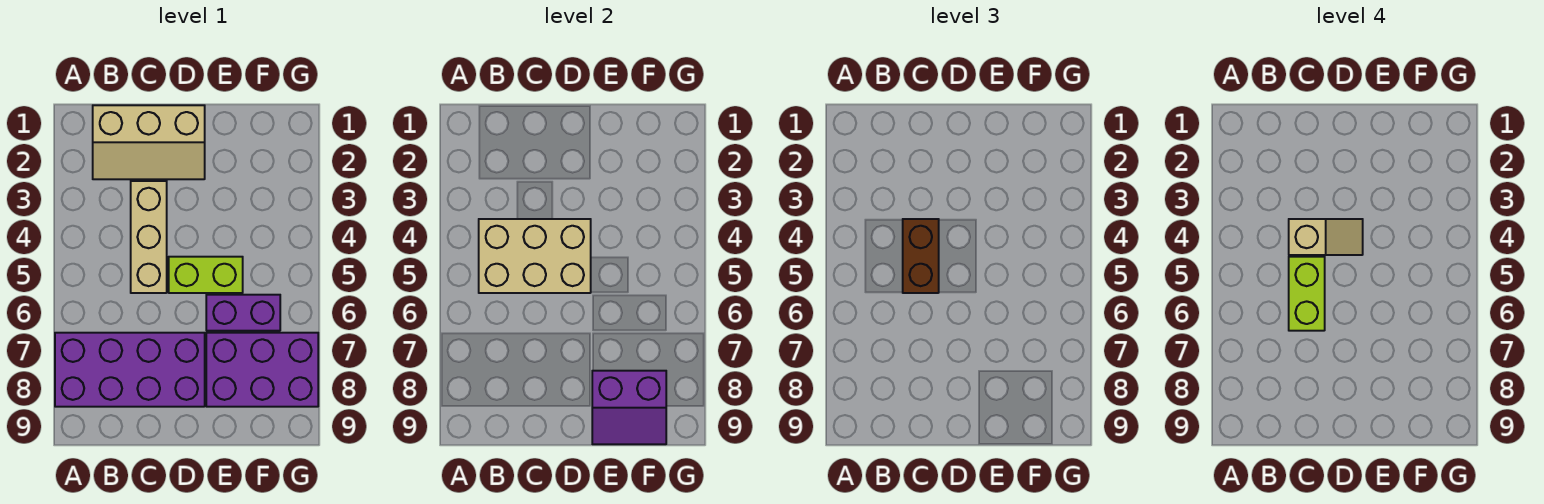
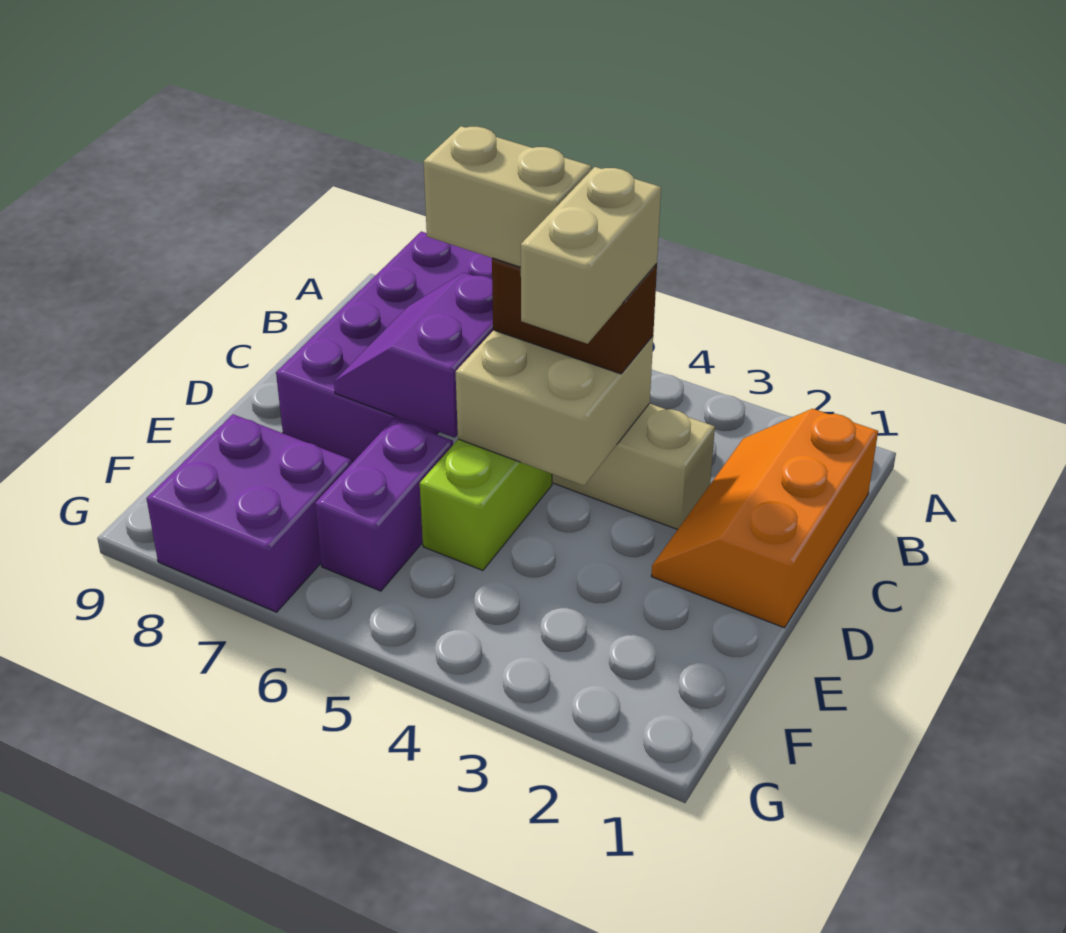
tan 2x3 slope [93,105,205,179] -> orange 2x3 slope [651,409,878,628]
tan 2x3 brick [479,219,591,293] -> tan 2x2 brick [456,330,653,486]
tan 1x2 slope [1289,219,1363,255] -> tan 1x2 brick [521,167,661,344]
lime 1x2 brick [1289,257,1325,331] -> tan 1x2 brick [423,126,591,267]
purple 2x3 brick [206,333,318,407] -> purple 2x2 brick [147,414,352,612]
purple 2x2 slope [592,371,666,444] -> purple 2x2 slope moved to [334,273,493,438]

